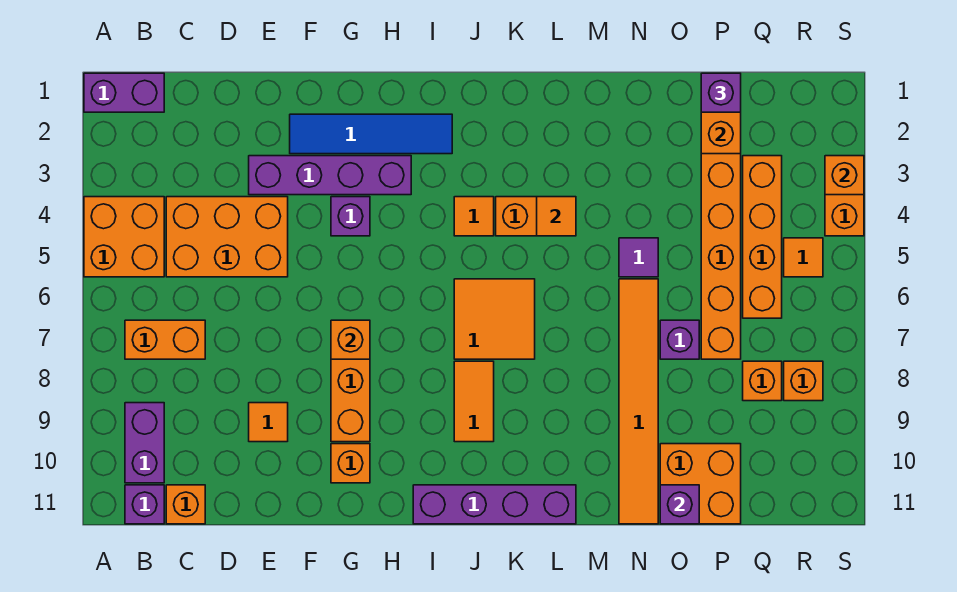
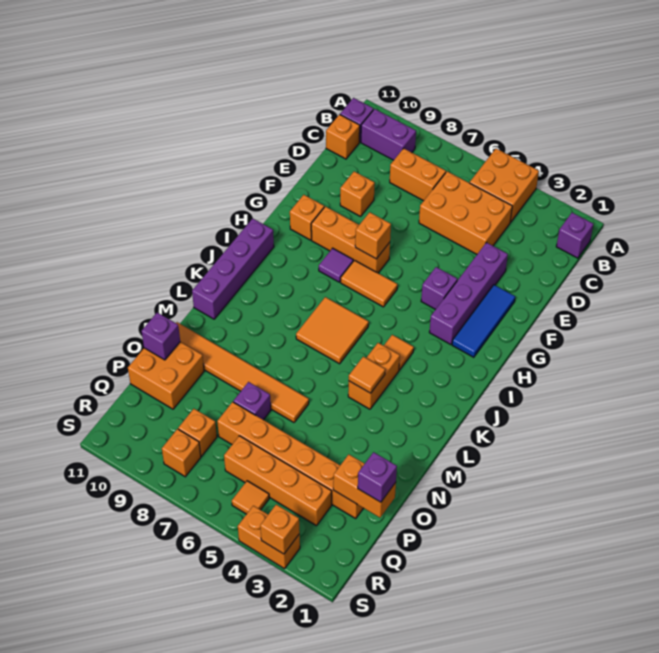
purple 1x2 brick [84,73,164,112] -> purple 1x1 brick [556,213,593,258]
orange 1x2 brick [125,320,205,359] -> orange 1x2 brick turned to [390,148,446,201]
orange 2x3 brick [166,197,288,277] -> orange 2x3 brick turned to [419,171,512,254]
orange 1x1 tile [249,403,288,442] -> orange 1x1 brick [340,171,375,216]
blue 1x4 tile [290,114,452,154] -> blue 1x3 tile [452,285,515,357]
orange 1x2 tile [454,361,494,442] -> orange 1x2 tile moved to [341,260,397,307]
purple 1x1 tile [619,238,658,277] -> purple 1x1 tile moved to [319,248,353,282]

